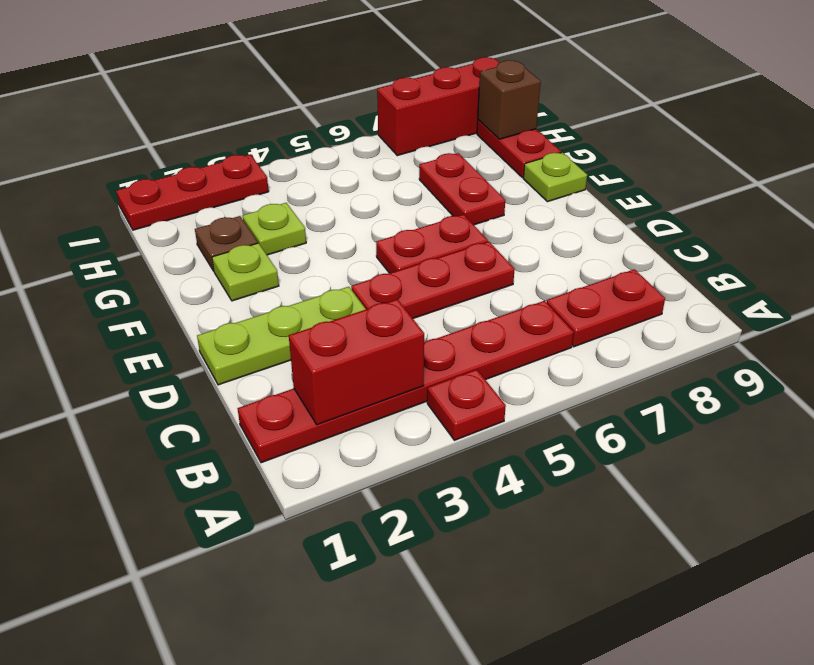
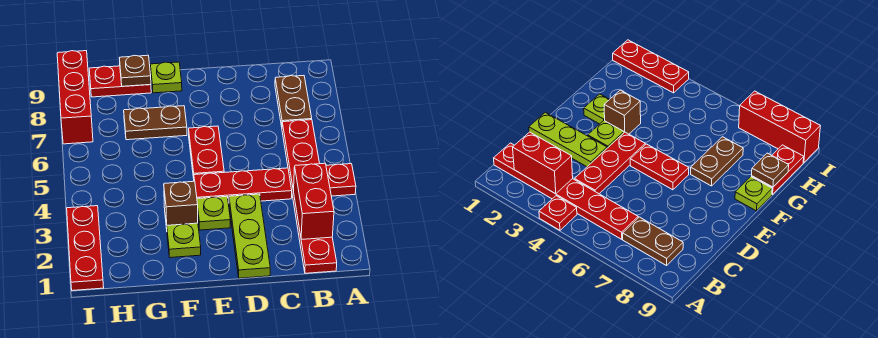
red 1x2 plate [547,269,665,347] -> brown 1x2 plate [275,76,312,127]
red 1x3 plate [351,242,515,318] -> red 1x3 plate turned to [194,168,292,203]
red 1x2 plate [419,153,505,225] -> brown 1x2 plate [124,106,187,140]
brown 1x1 plate [195,216,258,271] -> brown 1x1 plate moved to [120,55,151,86]
lime 1x1 plate [243,203,306,255] -> lime 1x1 plate moved to [197,196,230,230]
brown 1x1 brick [478,60,541,139] -> brown 1x1 brick moved to [164,181,198,228]

